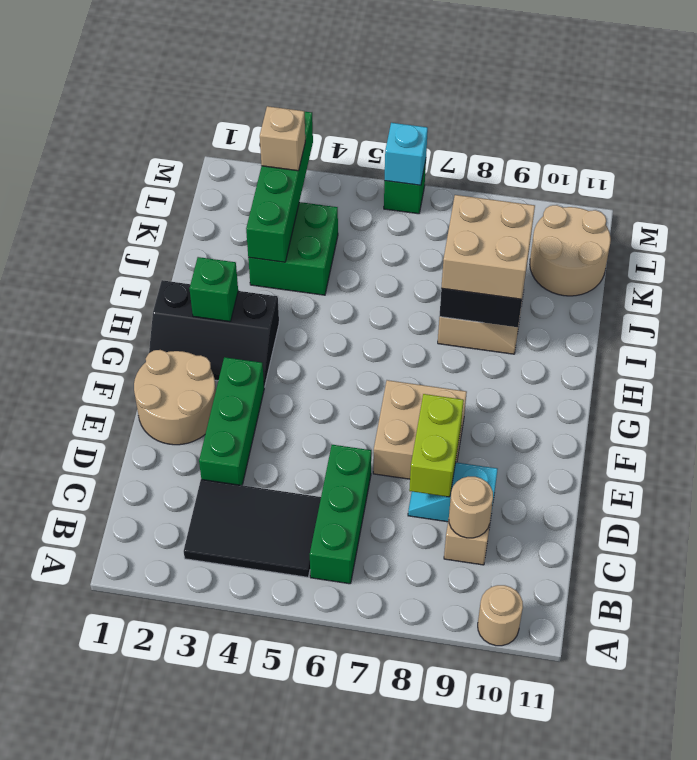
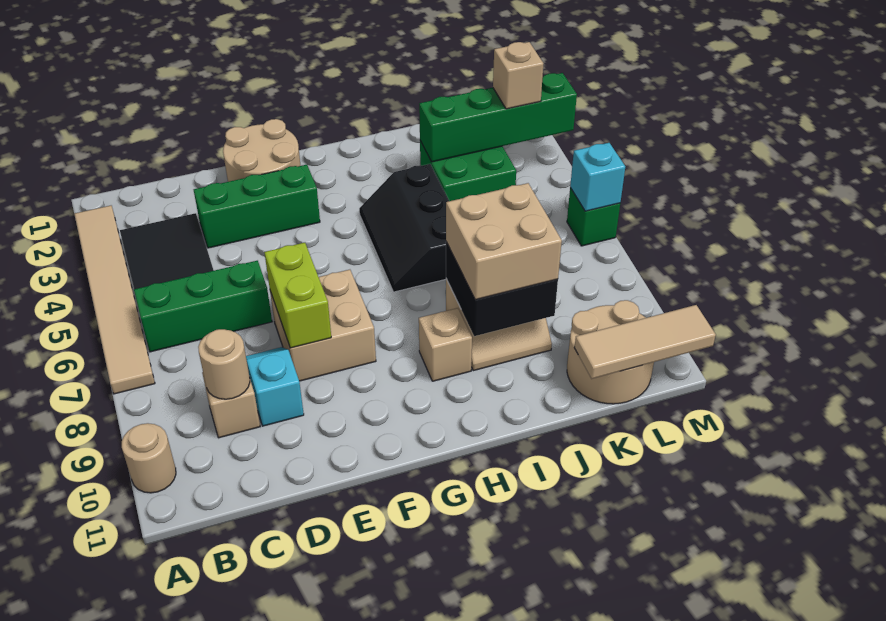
none -> tan 1x6 tile [74,206,155,394]
lime 1x2 brick [409,394,464,497] -> lime 1x2 brick turned to [264,242,331,348]
black 2x3 slope [149,280,279,387] -> black 2x3 slope moved to [359,164,449,292]
green 1x1 brick [189,257,238,322] -> none
none -> tan 1x1 brick [419,308,472,381]
none -> tan 1x3 tile [574,305,716,379]

